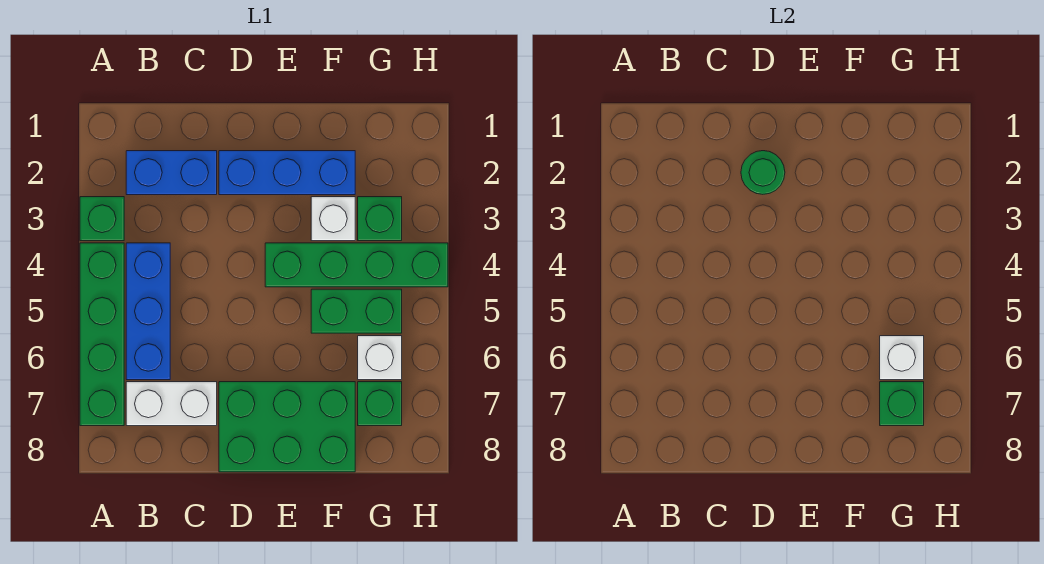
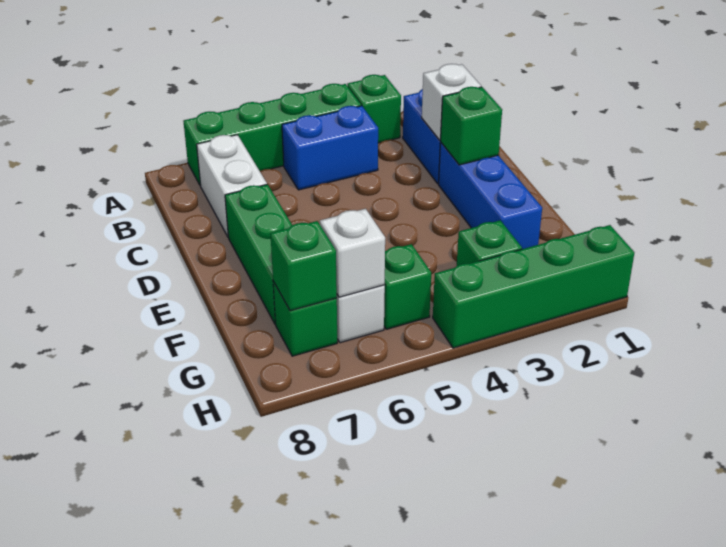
blue 1x3 brick [126,243,170,380] -> blue 1x2 brick [282,106,378,190]
green 1x1 round brick [741,151,785,194] -> green 1x1 brick [440,87,502,165]
green 2x3 brick [219,382,355,472] -> green 1x3 brick [225,184,292,324]
green 1x4 brick [265,243,448,287] -> green 1x4 brick turned to [433,225,634,348]
white 1x1 brick [311,197,355,241] -> white 1x1 brick moved to [422,64,481,140]
green 1x2 brick [311,289,402,333] -> green 1x1 brick [384,244,431,329]

